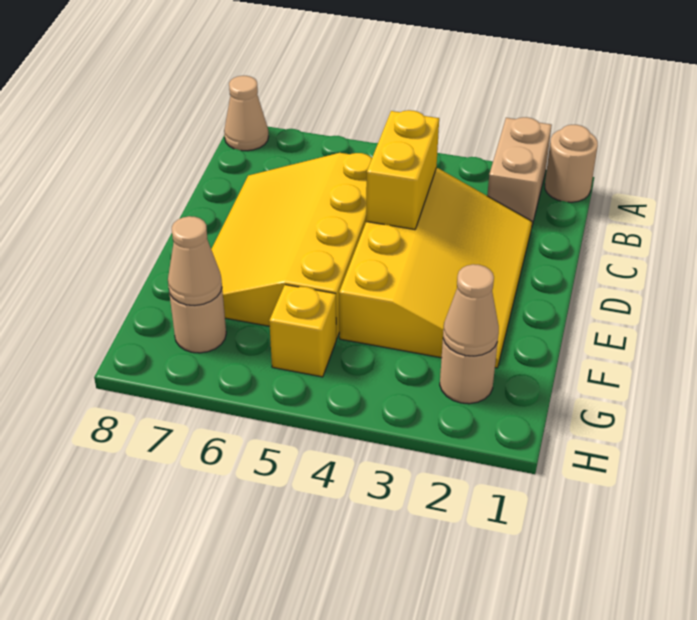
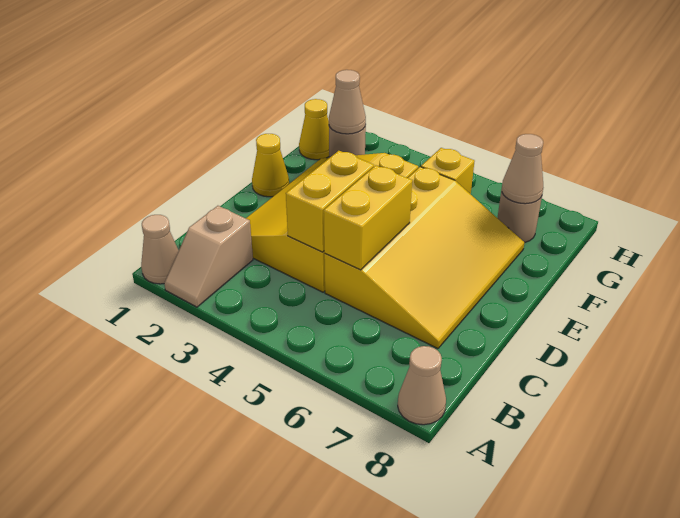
tan 1x1 round brick [545,125,598,202] -> tan 1x1 cone [141,215,179,284]
tan 1x2 brick [487,117,552,225] -> tan 1x2 slope [164,206,253,307]
none -> yellow 1x2 brick [324,165,412,270]
none -> yellow 1x1 cone [252,134,289,197]
none -> yellow 1x1 cone [299,99,329,160]

